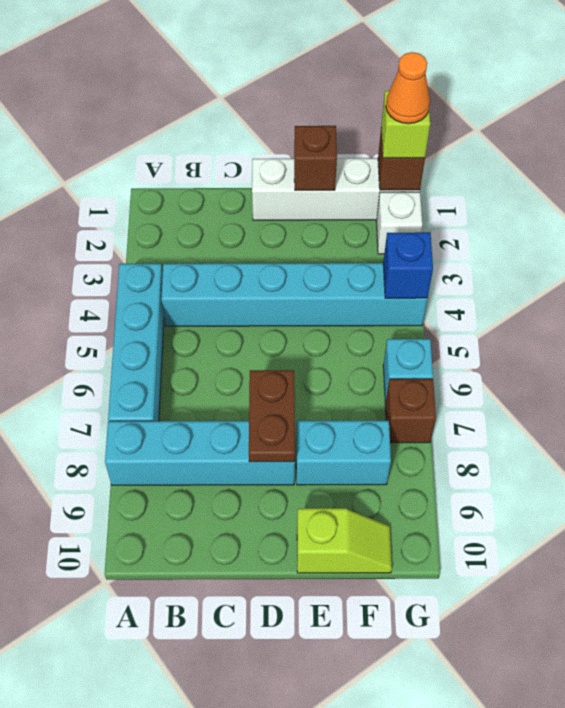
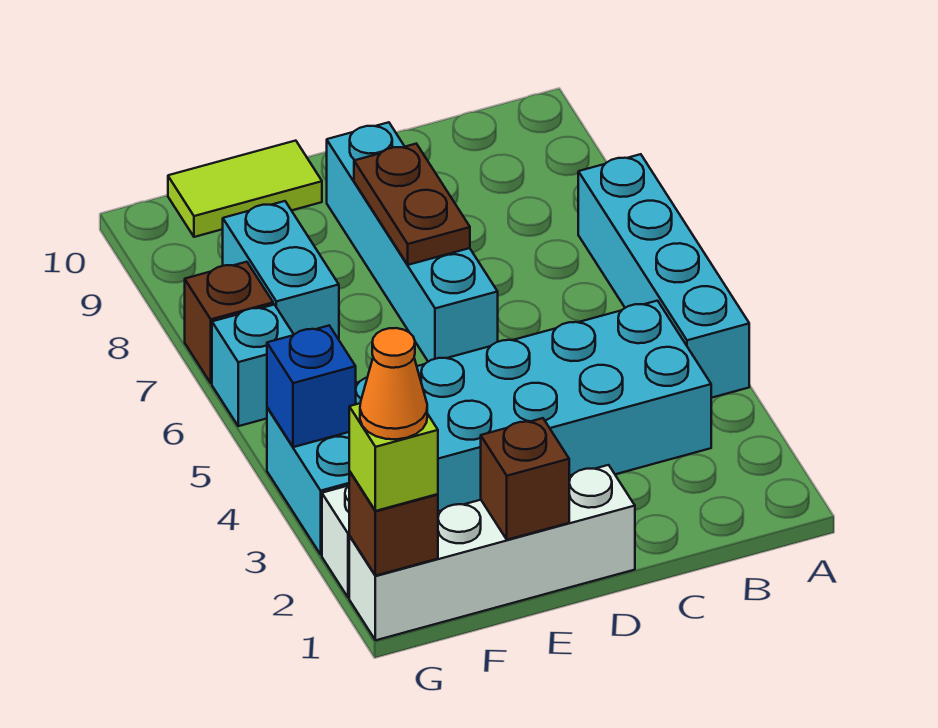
cyan 1x4 brick [105,421,295,485] -> cyan 1x4 brick turned to [327,122,498,362]
cyan 1x6 brick [161,263,428,326] -> cyan 2x6 brick [267,301,711,555]
cyan 1x2 brick [296,420,391,485] -> cyan 1x2 brick turned to [223,201,339,339]
lime 1x2 slope [297,508,392,573] -> lime 1x2 tile [168,141,322,237]

